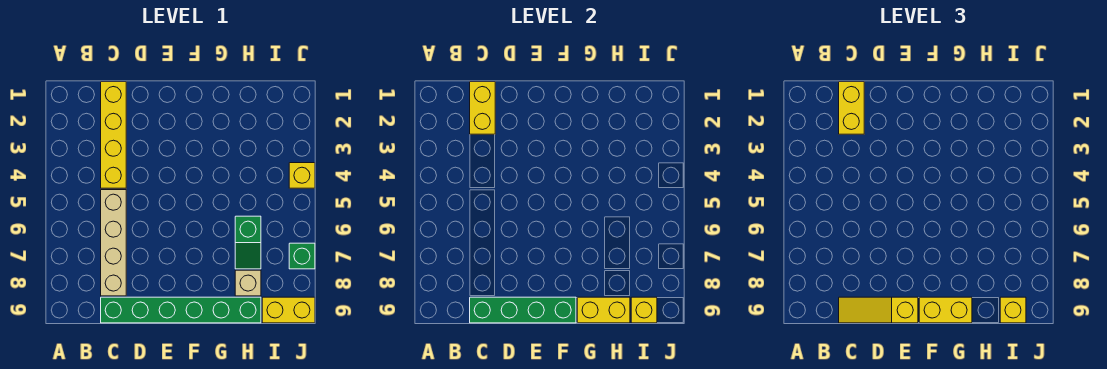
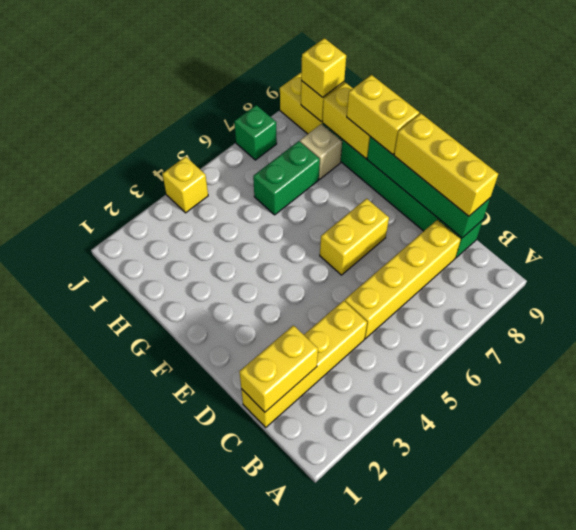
yellow 1x2 brick [839,82,864,134] -> yellow 1x2 brick moved to [320,199,389,275]
tan 1x4 brick [101,190,126,296] -> yellow 1x4 brick [345,220,461,339]
yellow 1x3 slope [839,297,918,323] -> yellow 1x3 brick [394,113,498,216]
green 1x2 slope [235,216,261,269] -> green 1x2 brick [253,141,320,215]

